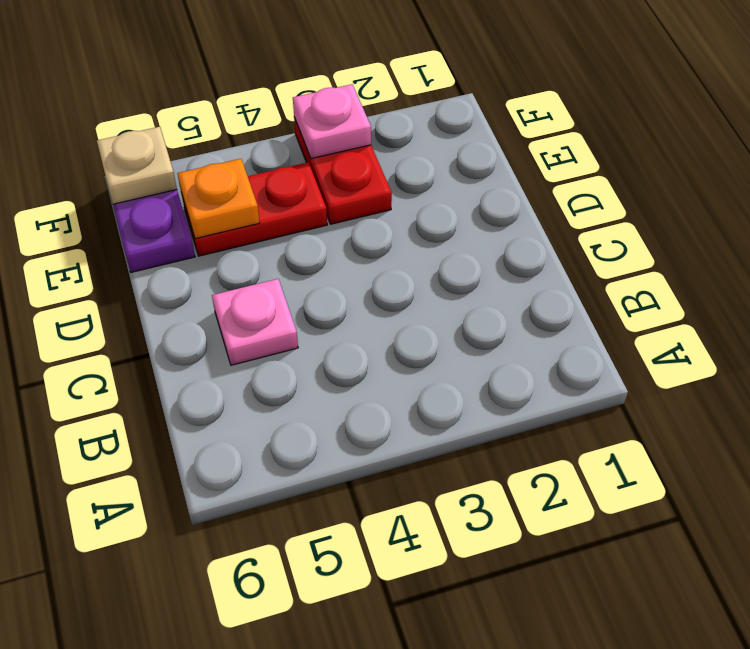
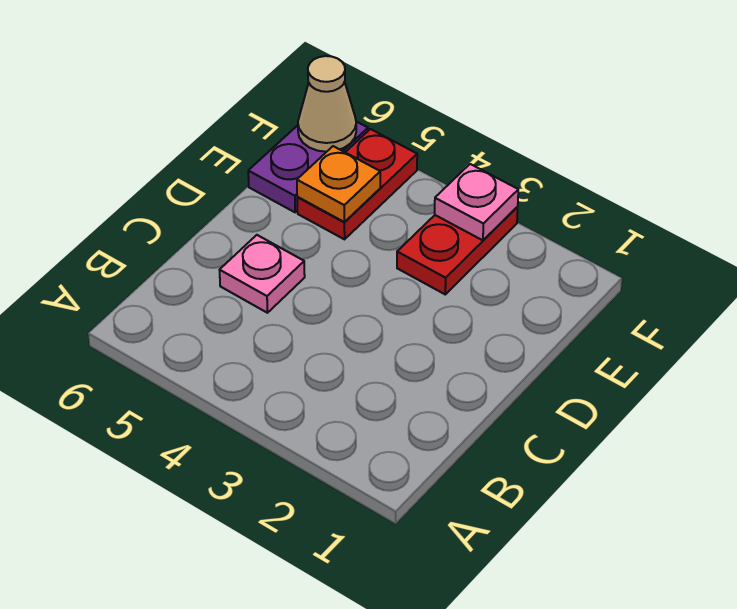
red 1x2 plate [182,162,327,256] -> red 1x2 plate turned to [297,129,417,239]
tan 1x1 plate [97,127,177,204] -> tan 1x1 cone [298,56,356,152]

